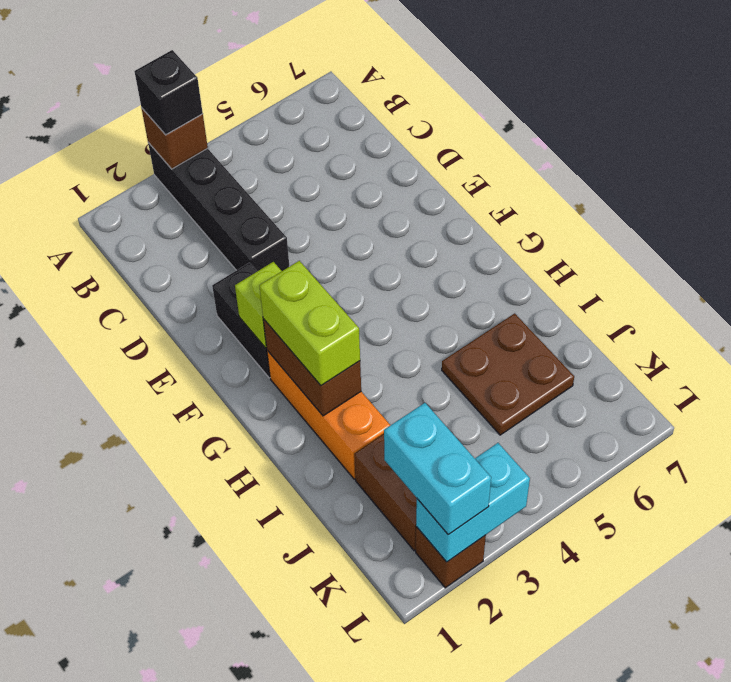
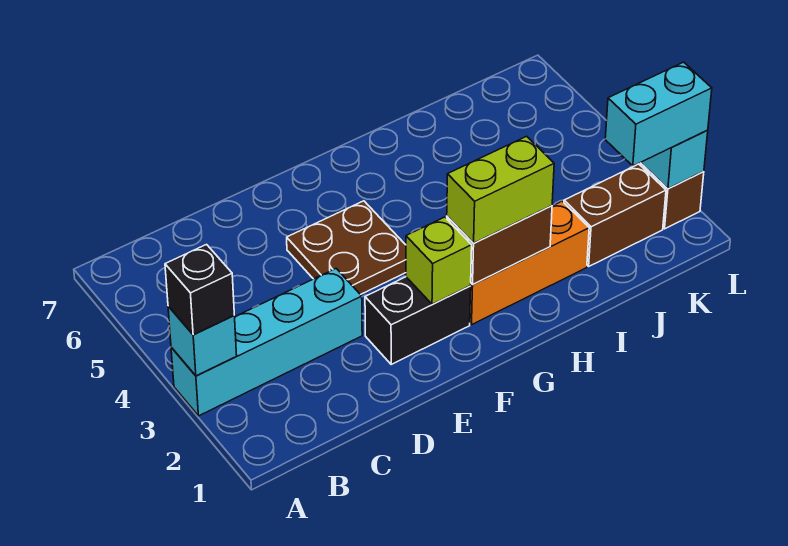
black 1x4 brick [148,143,289,271] -> cyan 1x4 brick [171,269,362,416]
brown 1x1 brick [142,109,208,169] -> cyan 1x1 brick [168,306,237,376]
brown 2x2 plate [442,313,574,435] -> brown 2x2 plate moved to [287,201,406,295]

